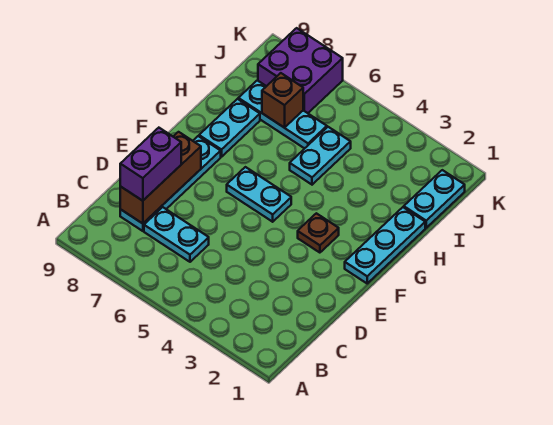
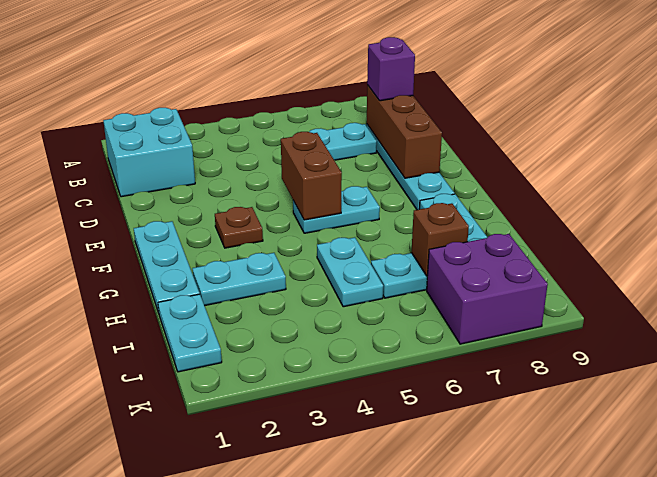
none -> cyan 2x2 brick [103,108,195,197]
purple 1x2 brick [120,128,181,201] -> purple 1x1 brick [367,37,415,101]
none -> brown 1x2 brick [281,132,342,220]
none -> cyan 1x2 plate [192,253,286,306]

